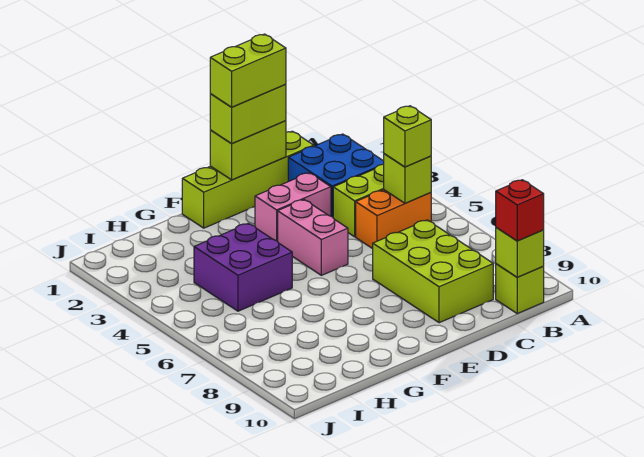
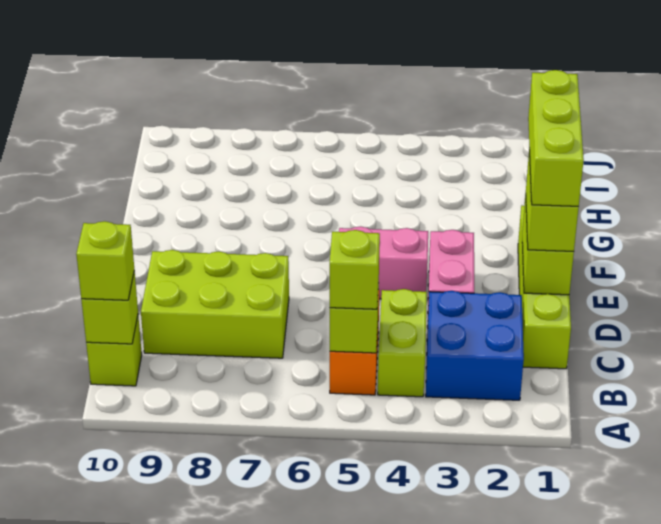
red 1x1 brick [496,180,544,241] -> lime 1x1 brick [76,221,134,300]
lime 1x2 brick [210,34,286,107] -> lime 1x3 brick [528,70,584,206]
purple 2x2 brick [194,223,292,311] -> none

